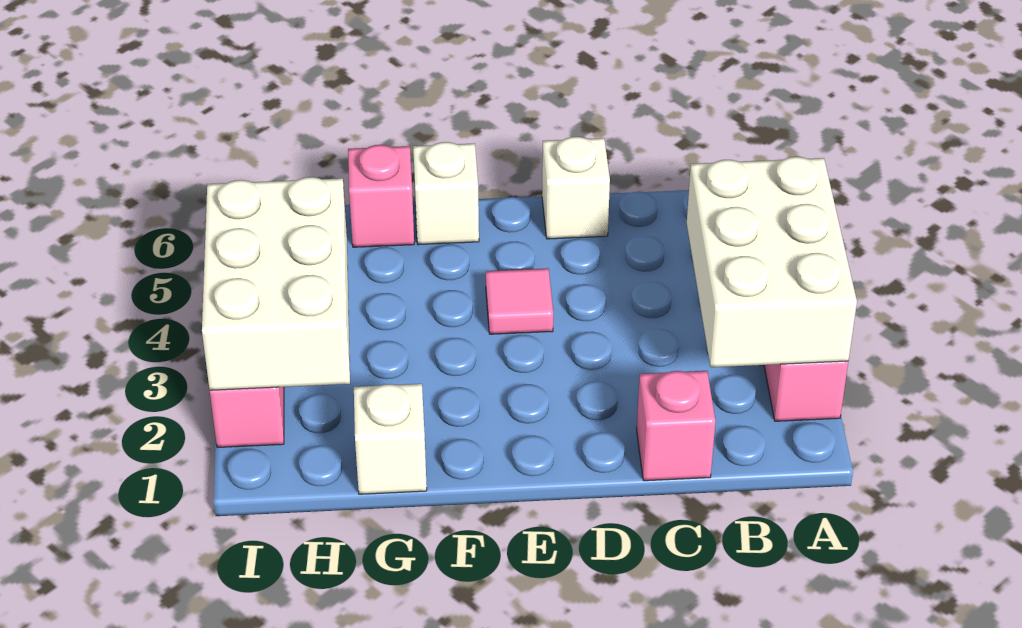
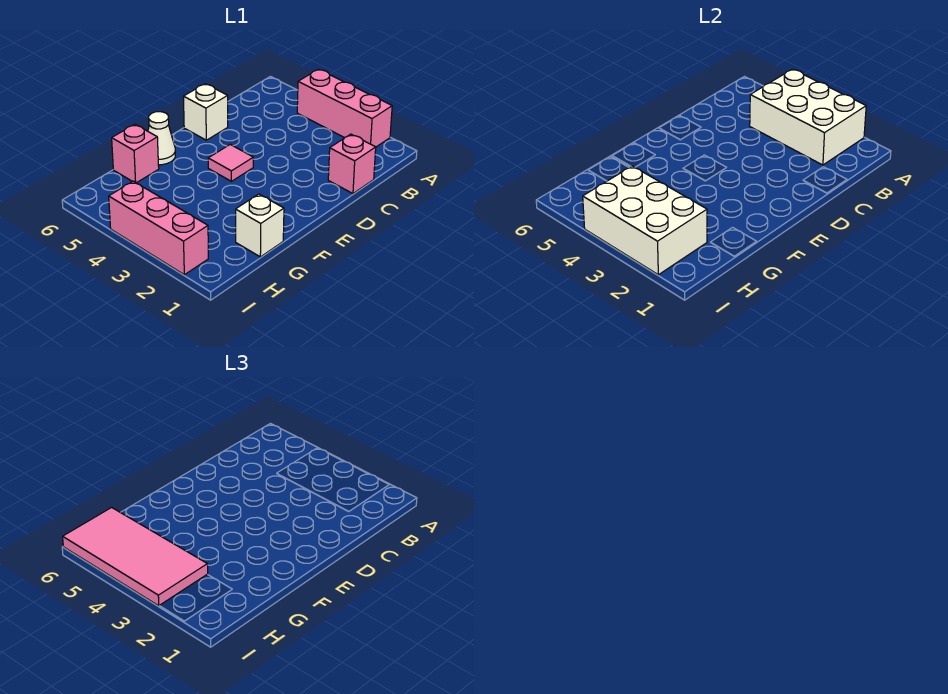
white 1x1 brick [413,142,479,245] -> white 1x1 cone [148,112,175,165]
none -> pink 2x4 tile [63,507,208,606]

